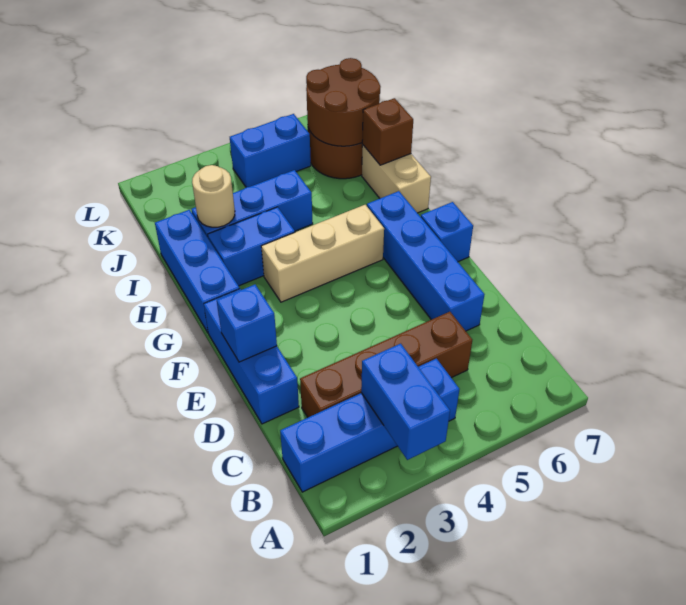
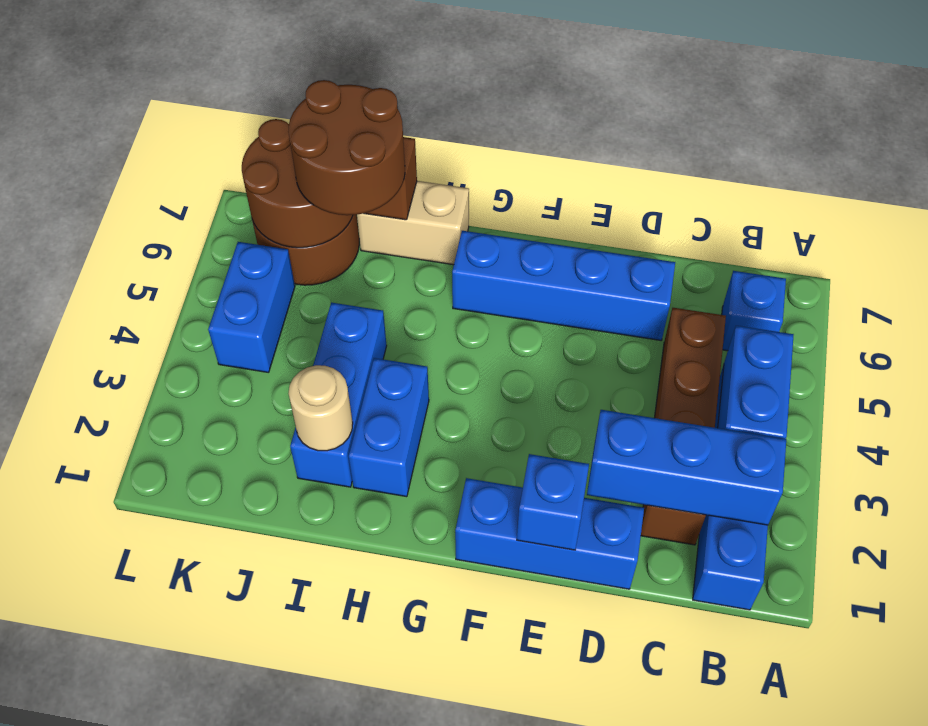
blue 1x2 brick [361,344,450,460] -> blue 1x2 brick turned to [718,326,794,439]
blue 1x1 brick [421,202,473,262] -> blue 1x1 brick moved to [722,271,786,351]
blue 1x3 brick [155,210,240,332] -> blue 1x3 brick moved to [587,410,786,525]
tan 1x3 brick [261,205,384,302] -> none
none -> brown 2x2 round brick [288,80,405,215]

